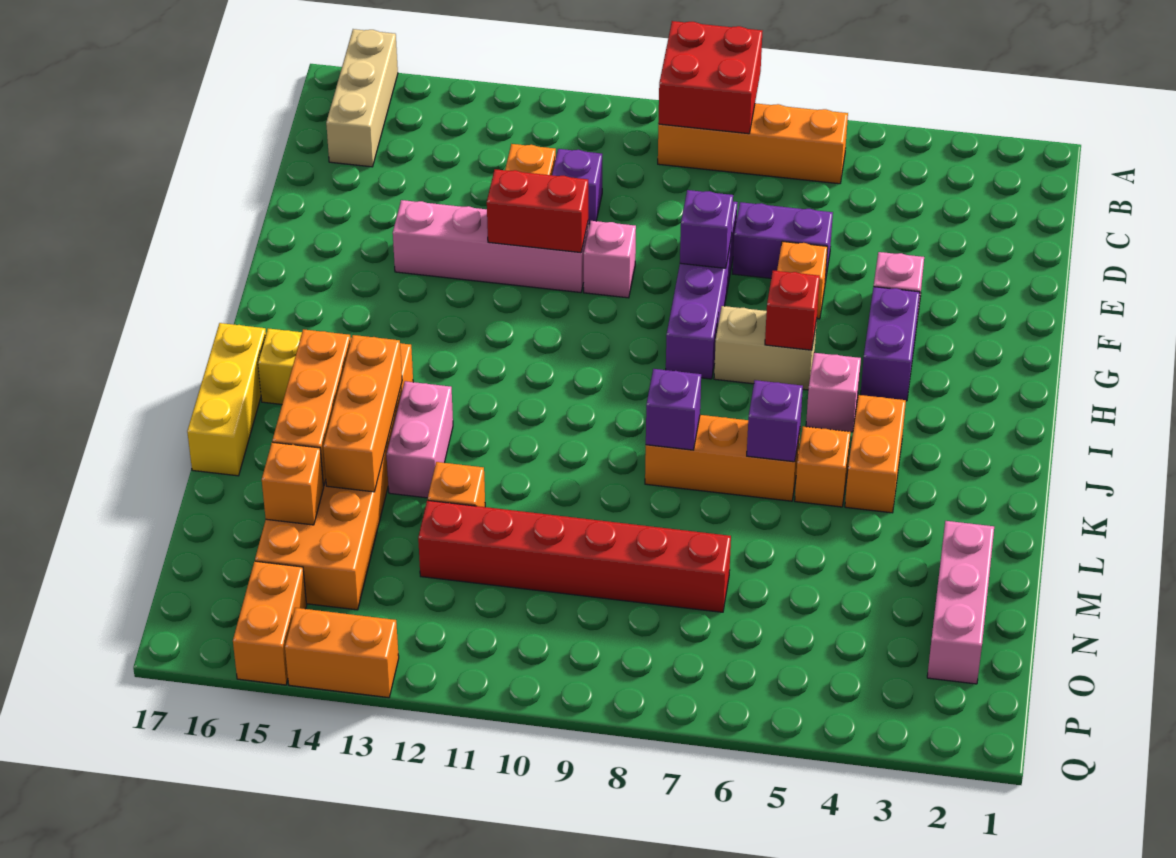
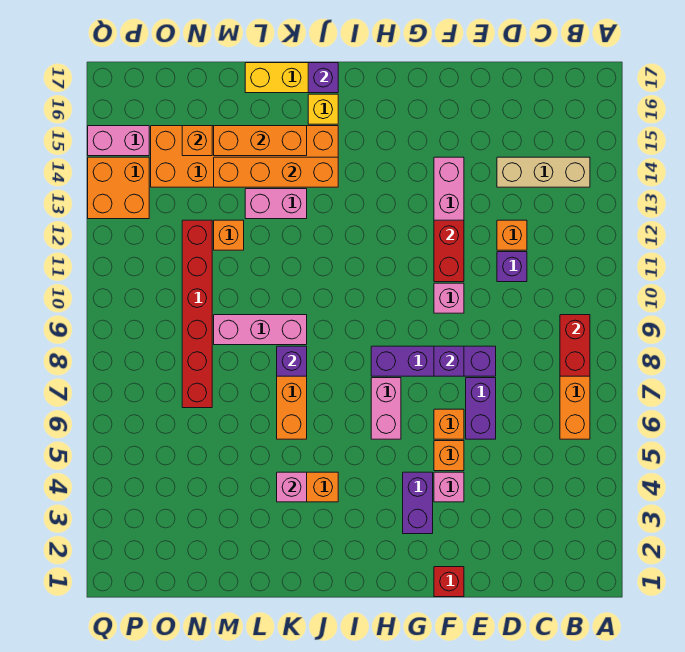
red 2x2 brick [658,21,762,134] -> red 1x2 brick [560,315,590,376]
tan 1x3 brick [326,29,398,167] -> tan 1x3 brick moved to [497,157,590,187]
purple 1x2 brick [861,287,920,401] -> purple 1x2 brick turned to [403,472,433,534]
tan 1x2 brick [714,306,817,390] -> pink 1x2 brick [371,378,401,439]
red 1x1 brick [765,271,820,350] -> red 1x1 brick moved to [434,567,464,597]
pink 1x1 brick [806,353,861,432] -> pink 1x1 brick moved to [277,472,307,502]
orange 1x1 brick [795,426,851,507] -> orange 1x1 brick moved to [434,441,464,471]
purple 1x1 brick [747,380,803,462] -> purple 1x1 brick moved to [308,63,338,93]
orange 1x3 brick [323,335,402,492] -> orange 1x4 brick [214,157,338,187]
pink 1x3 brick [927,521,994,684] -> pink 1x3 brick moved to [214,315,307,345]
orange 1x2 brick [233,561,307,685] -> pink 1x2 brick [88,126,149,156]
orange 1x2 brick [285,608,399,698] -> orange 2x2 brick [88,157,149,219]

